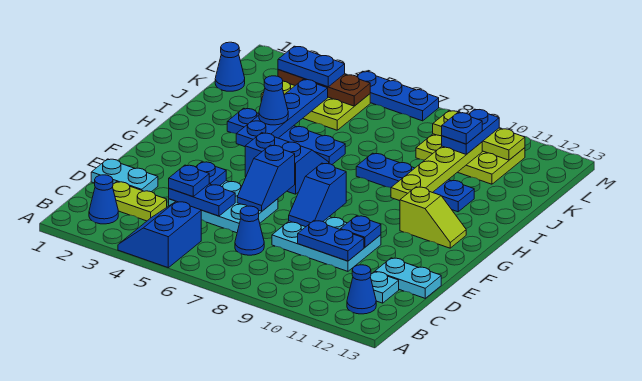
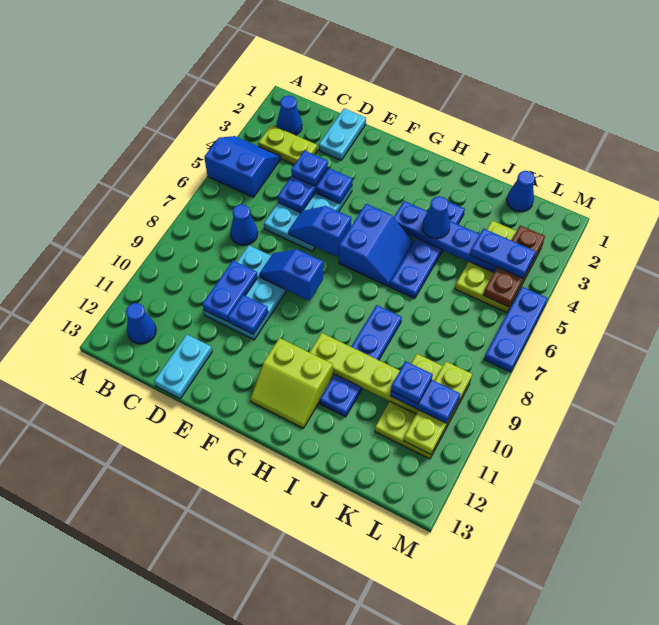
lime 1x2 plate [113,182,167,221] -> lime 1x2 plate turned to [258,125,317,165]
cyan 1x1 plate [370,272,399,303] -> none
lime 1x2 slope [400,187,466,248] -> lime 2x2 slope [250,338,333,428]
blue 1x2 plate [278,46,345,87] -> blue 1x2 plate turned to [470,228,536,278]

